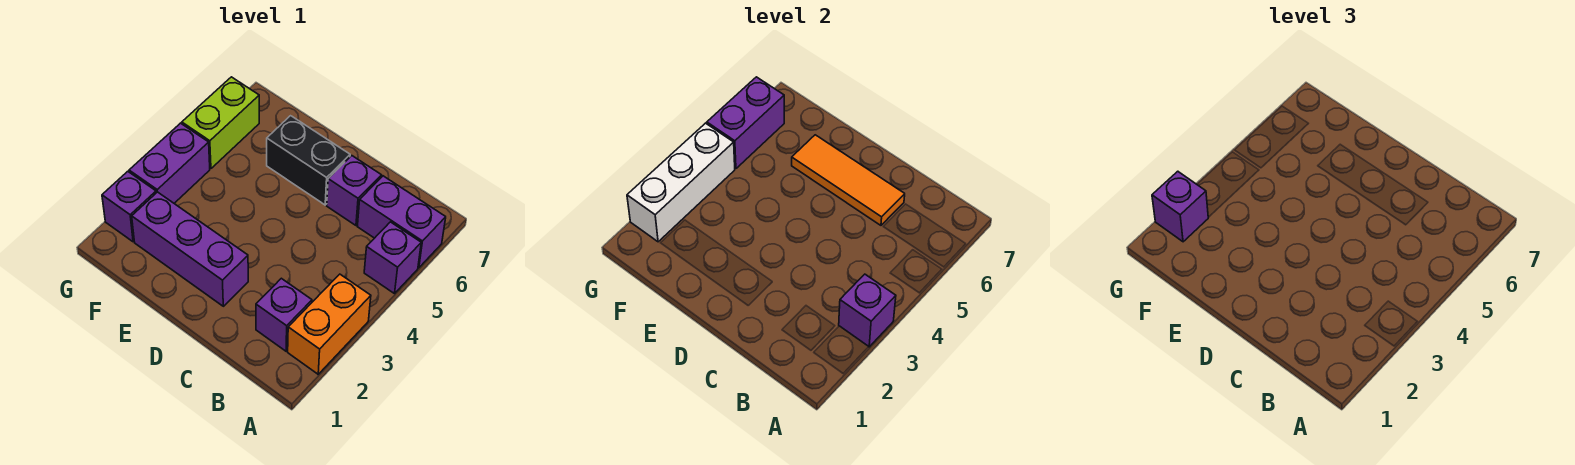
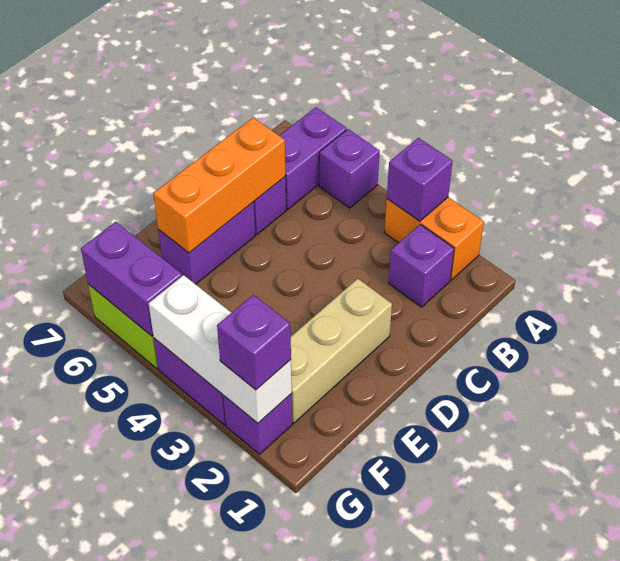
orange 1x3 tile [792,135,905,225] -> orange 1x3 brick [153,118,286,253]
purple 1x3 brick [132,192,248,306] -> tan 1x3 brick [291,279,392,423]
black 1x2 brick [267,116,350,205] -> purple 1x2 brick [158,202,255,284]

